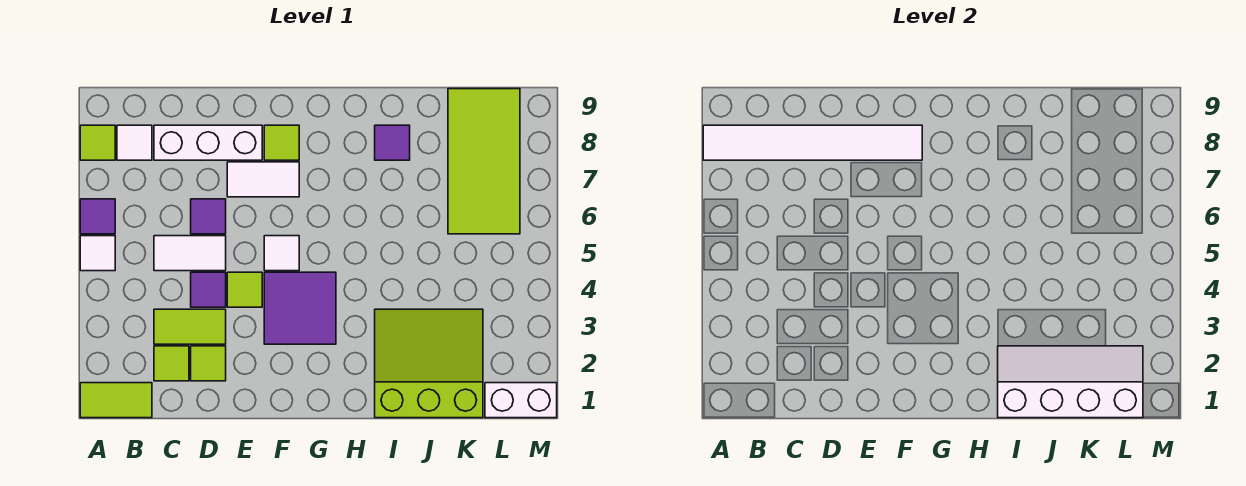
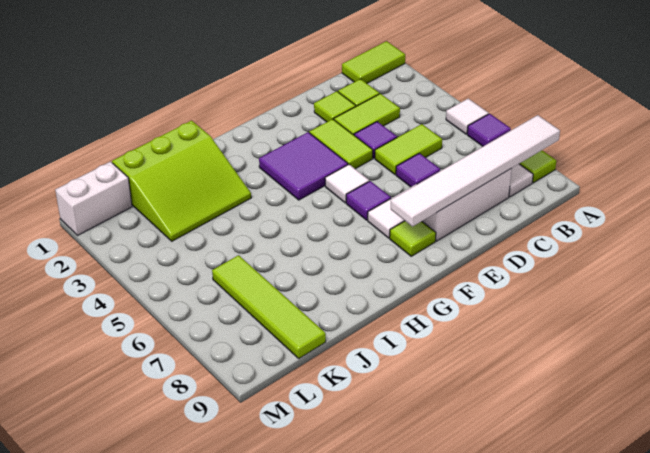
white 1x2 tile [154,236,226,271] -> lime 1x2 tile [375,124,442,175]
lime 1x1 tile [227,272,262,307] -> lime 1x2 tile [309,119,373,169]
white 2x4 slope [998,346,1143,418] -> none
purple 1x1 tile [375,125,410,160] -> purple 1x1 tile moved to [346,181,391,220]
lime 2x4 tile [448,89,520,234] -> lime 1x4 tile [212,255,326,358]

